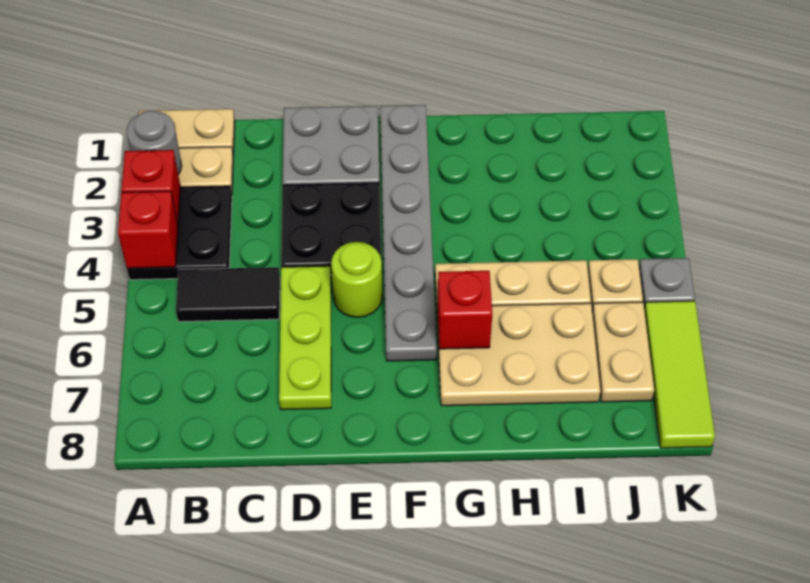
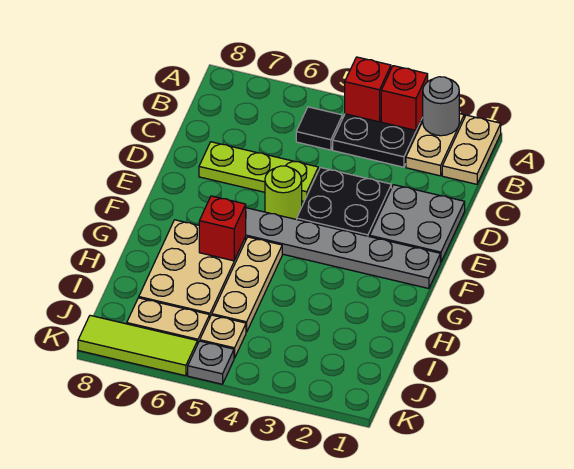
black 1x2 tile [176,267,280,322] -> black 1x1 tile [296,107,342,150]

